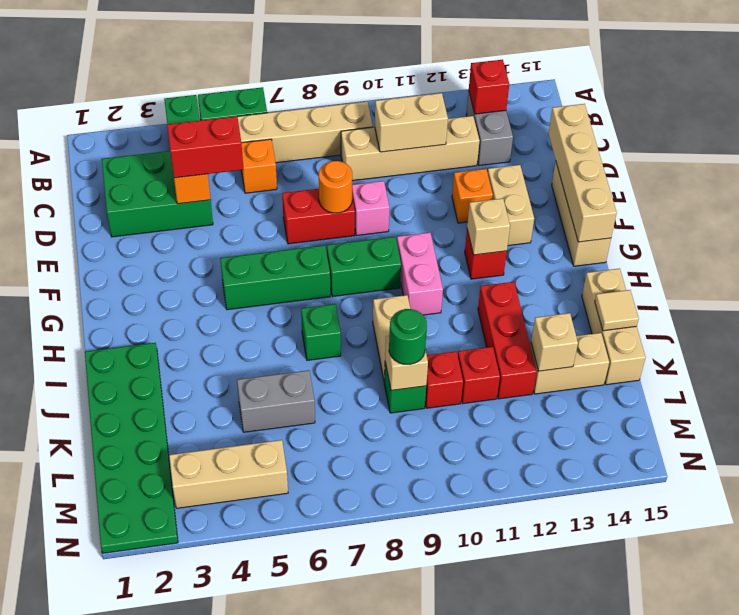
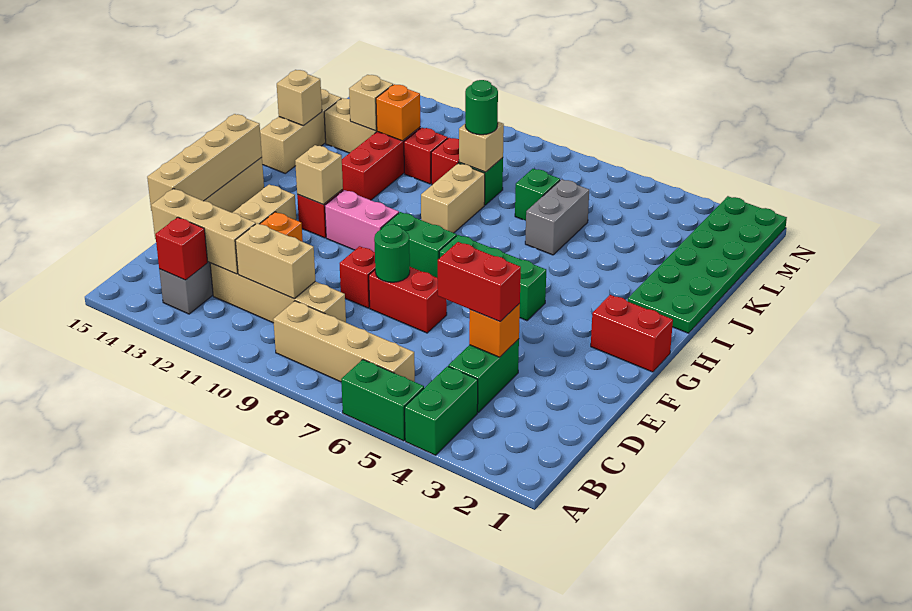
green 2x3 brick [102,151,213,237] -> green 1x2 brick [448,339,519,412]
orange 1x1 brick [242,139,277,193] -> orange 1x1 brick moved to [376,84,420,141]
orange 1x1 round brick [319,161,352,213] -> green 1x1 round brick [374,225,410,282]
pink 1x1 brick [352,181,389,236] -> red 1x1 brick [340,246,375,308]
none -> red 1x2 brick [591,295,673,372]
pink 1x2 brick [397,233,443,315] -> pink 1x2 brick turned to [325,190,399,252]
green 1x1 brick [301,304,341,360] -> green 1x1 brick moved to [515,169,560,221]
tan 1x1 tile [595,290,639,331] -> tan 1x1 brick [277,70,322,126]
grey 1x2 brick [237,370,315,432] -> grey 1x2 brick turned to [525,179,589,255]
tan 1x3 brick [169,440,288,508] -> tan 1x3 brick moved to [151,189,256,274]

